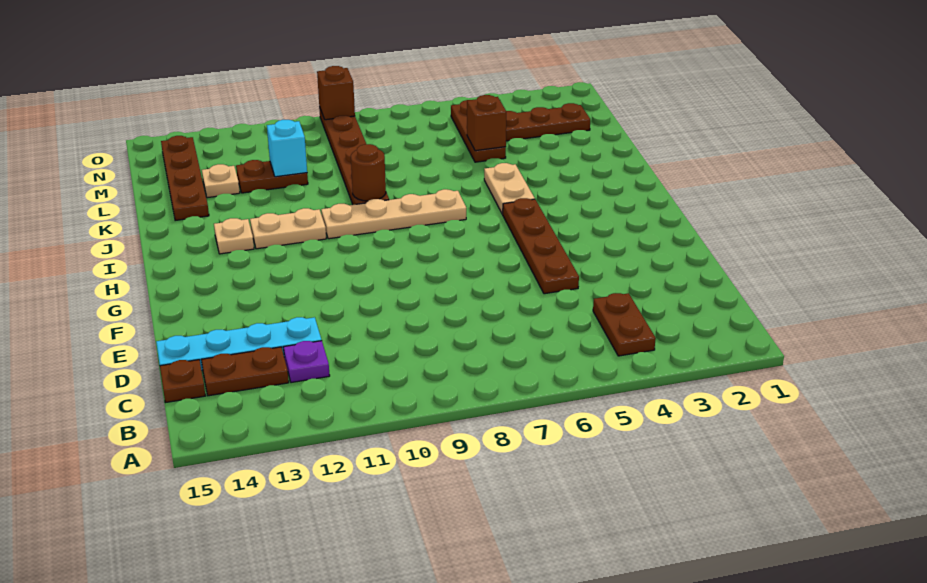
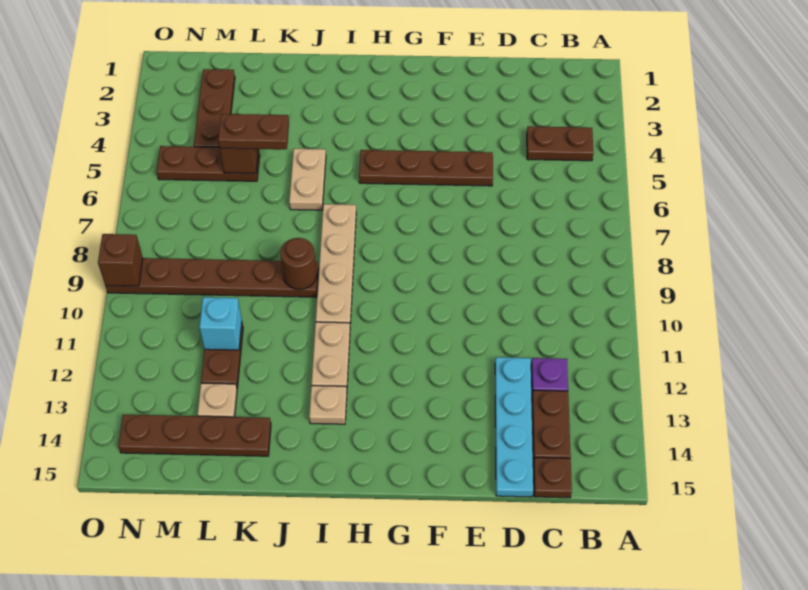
tan 1x2 plate [484,163,535,214] -> tan 1x2 plate turned to [289,149,326,210]
none -> brown 1x2 plate [218,114,289,149]

